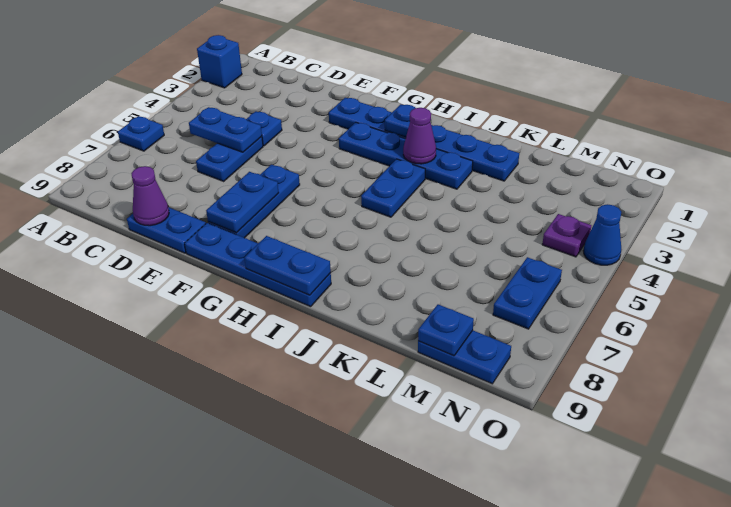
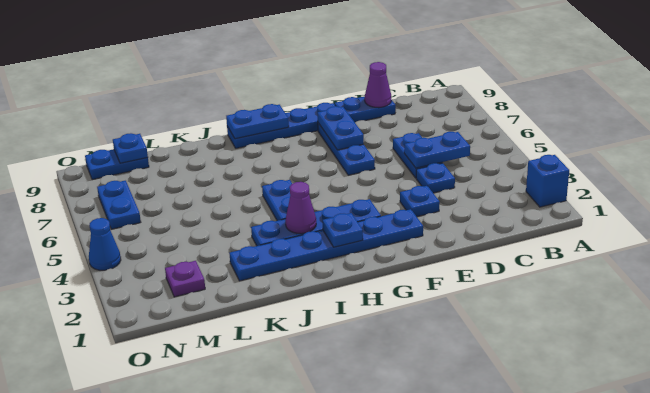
blue 1x1 plate [118,116,164,151] -> blue 1x1 plate moved to [400,186,440,217]
purple 1x1 plate [542,214,591,257] -> purple 1x1 plate moved to [165,261,205,297]

